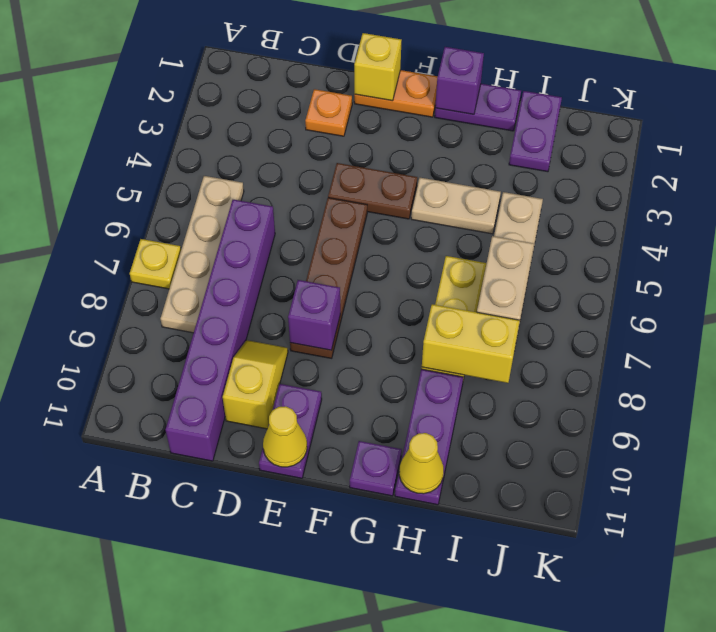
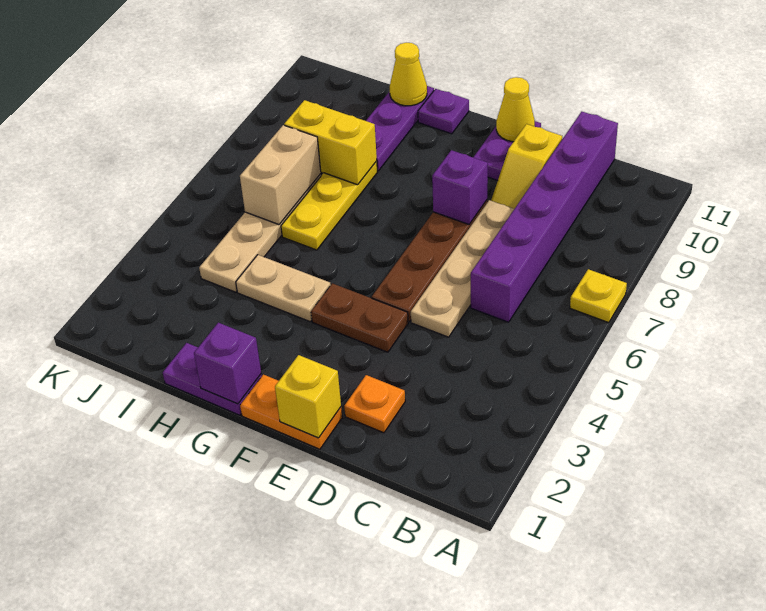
tan 1x4 plate [161,176,244,333] -> tan 1x4 plate moved to [411,200,514,337]
purple 1x2 plate [509,91,562,172] -> none

